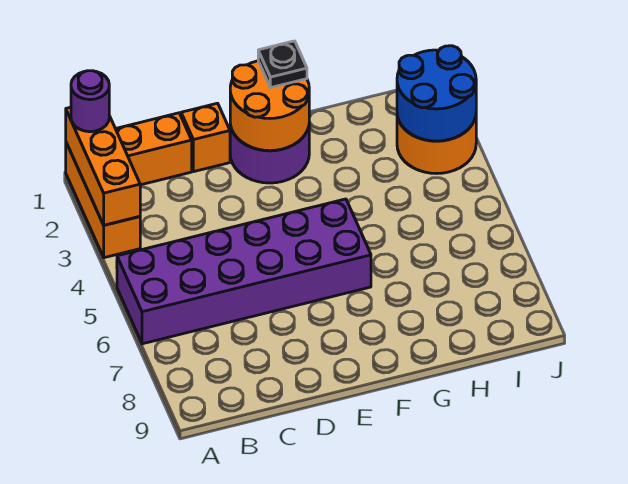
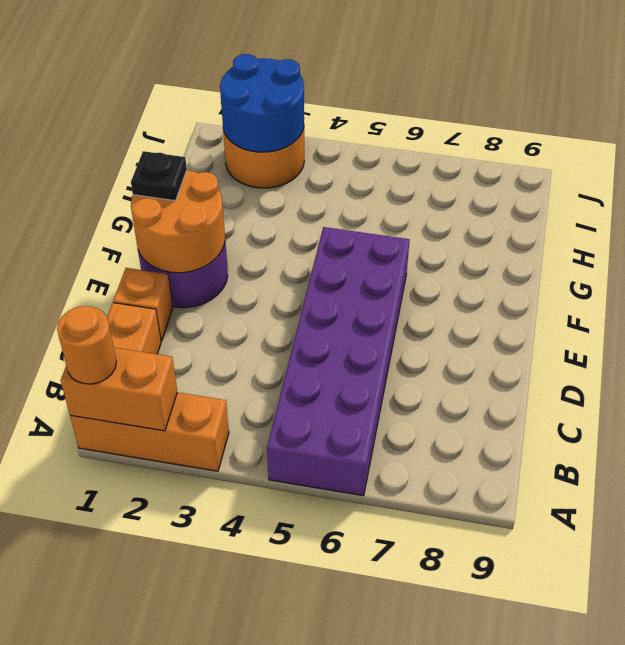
orange 1x3 brick [66,107,140,225] -> orange 1x2 brick [61,348,177,431]
purple 1x1 round brick [71,71,109,132] -> orange 1x1 round brick [57,306,116,384]

